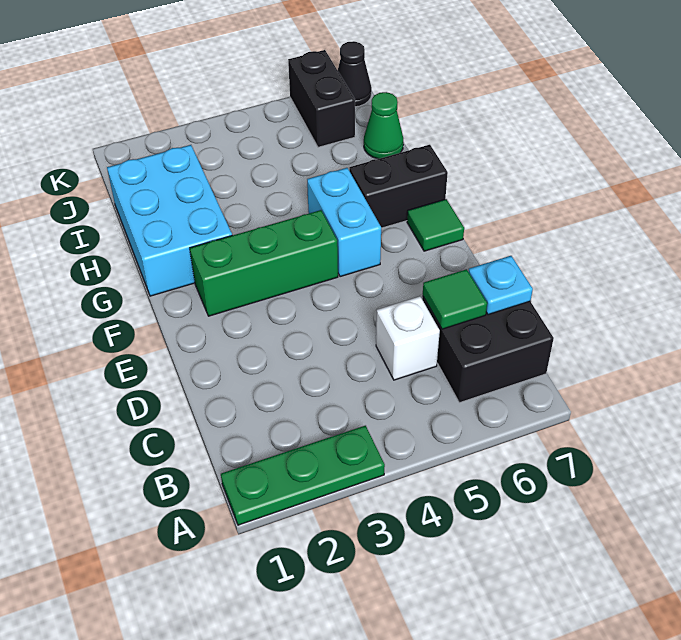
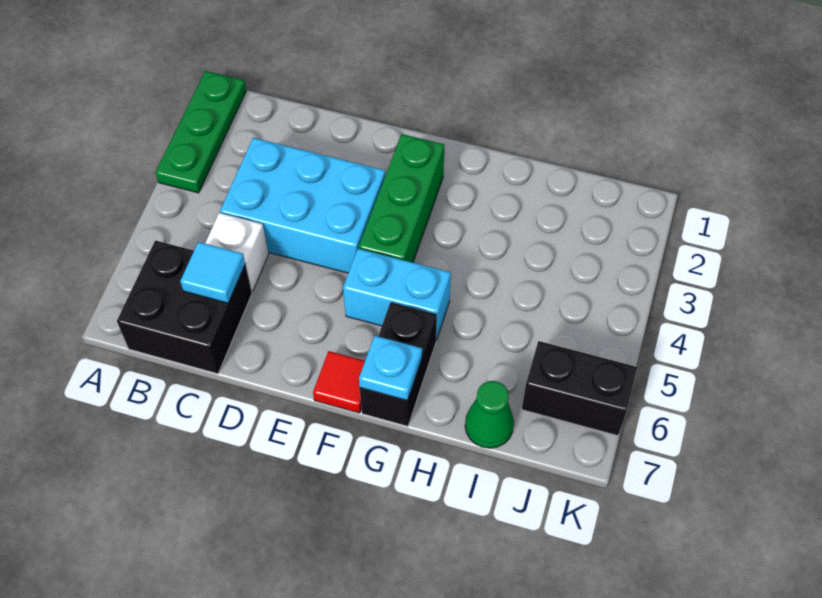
green 1x1 tile [423,269,487,329] -> cyan 1x1 tile [180,242,245,303]
cyan 1x1 plate [469,256,533,315] -> cyan 1x1 plate moved to [359,336,422,401]
green 1x1 tile [407,199,464,251] -> red 1x1 tile [313,351,365,413]
cyan 2x3 brick [107,145,232,296] -> cyan 2x3 brick moved to [220,138,385,273]
black 1x1 cone [338,41,372,107] -> none

